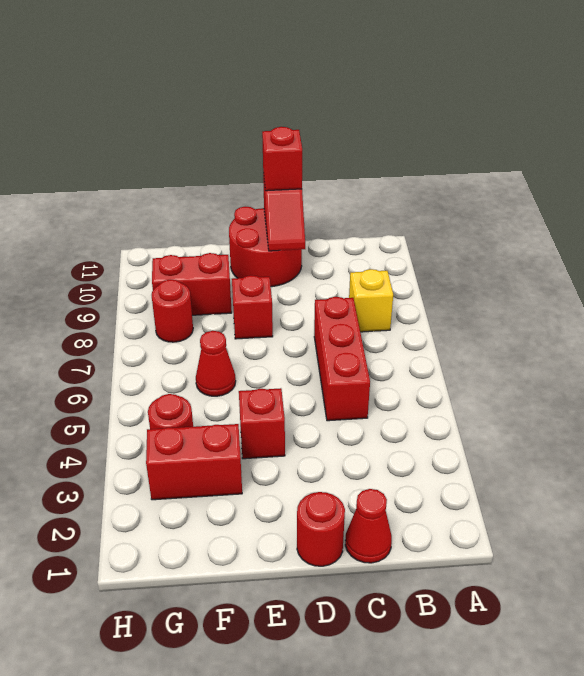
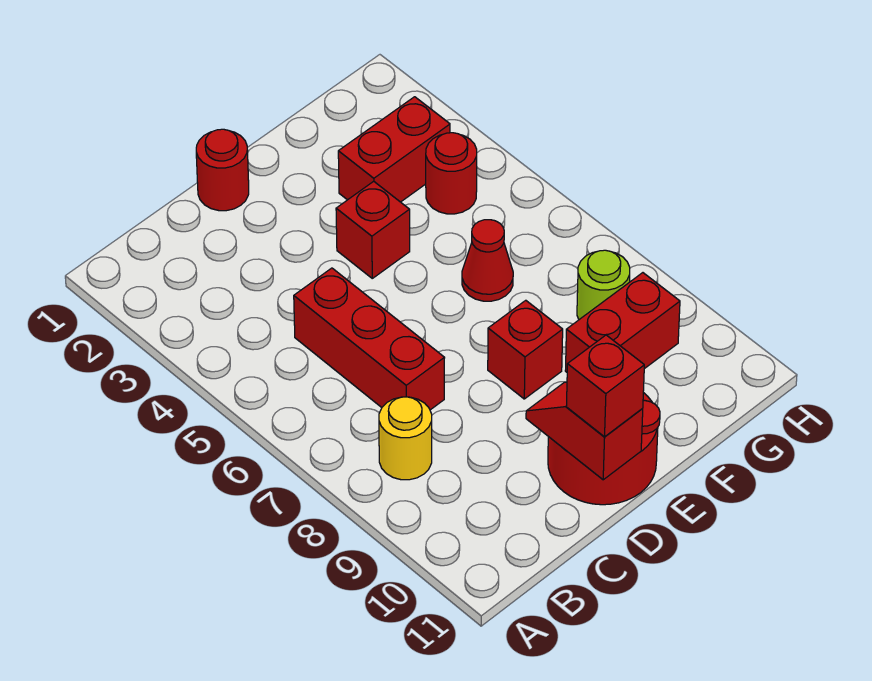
yellow 1x1 brick [349,269,393,332] -> yellow 1x1 round brick [379,397,432,480]
red 1x1 cone [345,489,392,563] -> none
red 1x1 round brick [152,280,193,342] -> lime 1x1 round brick [577,250,630,319]

